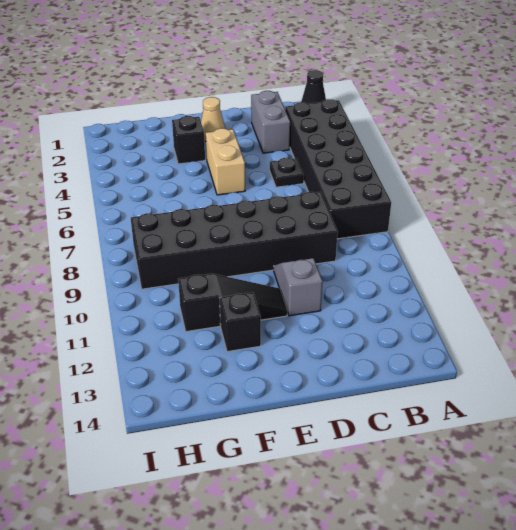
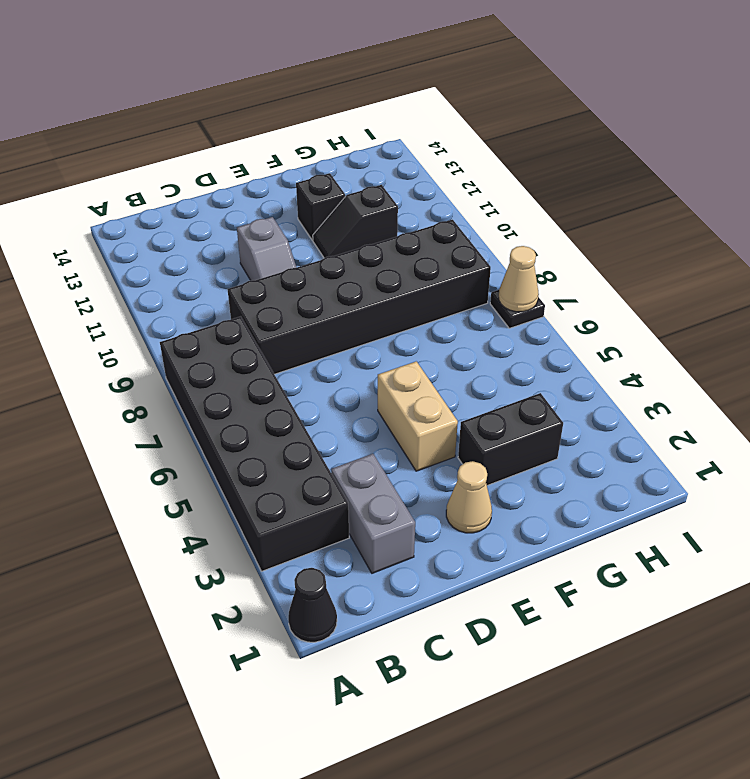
black 1x1 plate [270,158,304,187] -> black 1x1 plate moved to [490,290,545,328]
black 1x3 slope [178,274,287,332] -> black 1x2 slope [313,185,398,258]
black 1x1 brick [172,116,205,164] -> black 1x2 brick [458,393,563,485]
none -> tan 1x1 cone [499,246,539,312]

